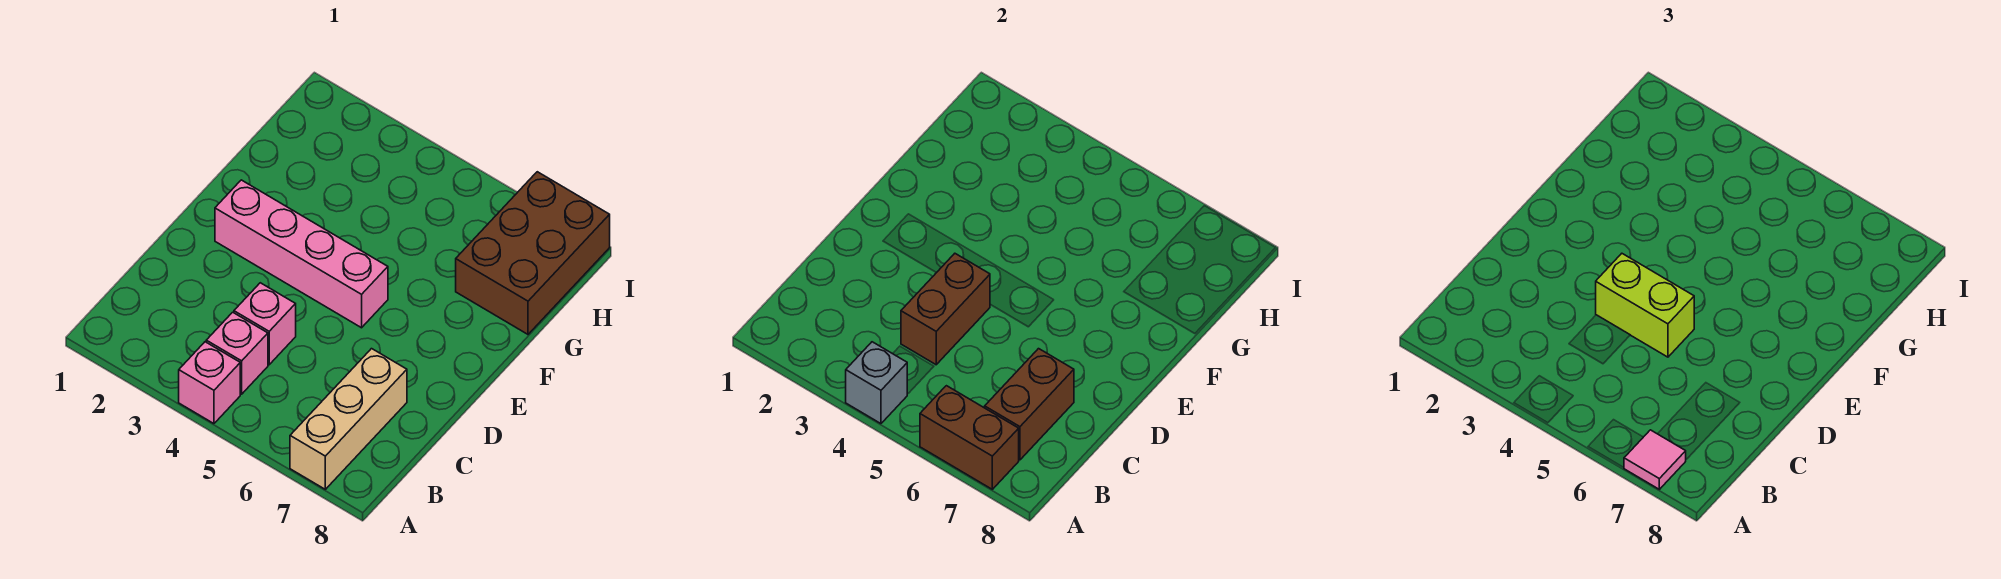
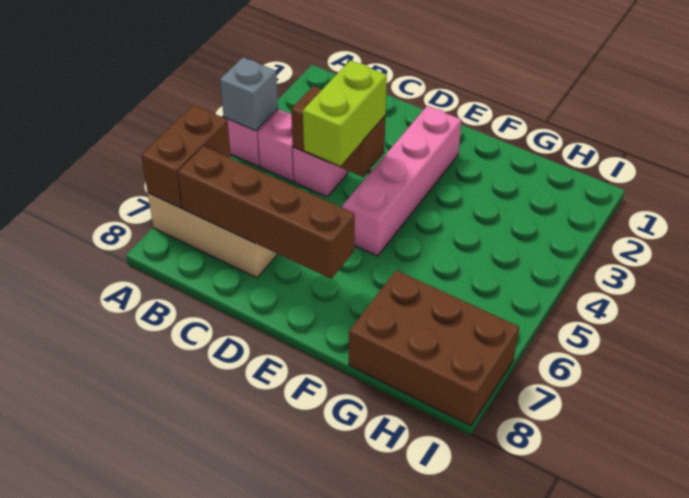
pink 1x1 tile [1624,430,1686,489] -> none
brown 1x2 brick [985,349,1074,460] -> brown 1x4 brick [178,146,355,279]

